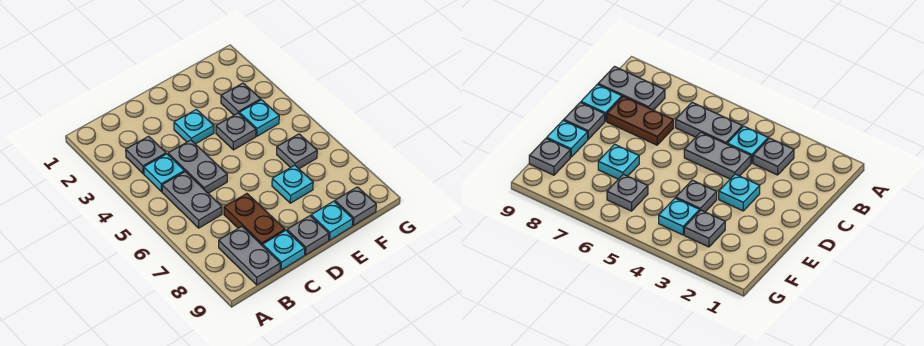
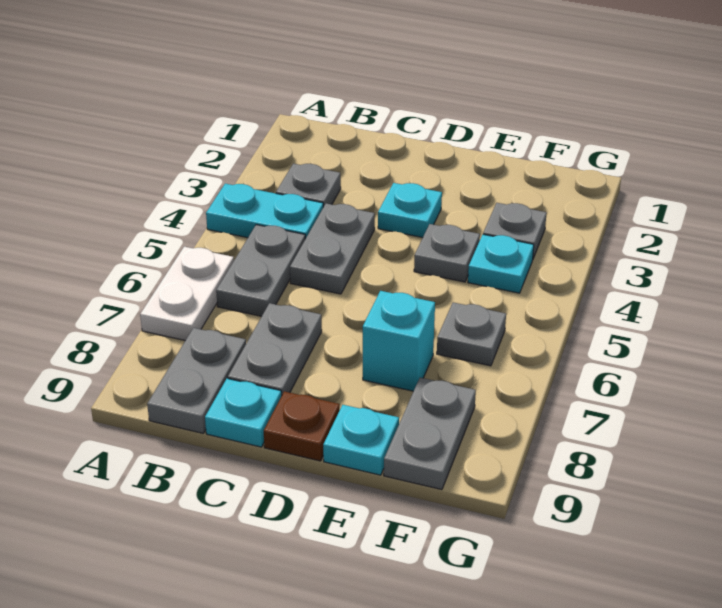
none -> white 1x2 plate [140,247,234,341]
cyan 1x1 plate [144,154,184,192] -> cyan 1x2 plate [206,184,323,239]
brown 1x2 plate [224,194,285,246] -> grey 1x2 plate [228,303,322,395]
grey 1x1 plate [287,216,329,255] -> brown 1x1 plate [264,391,340,461]
cyan 1x1 plate [272,165,313,203] -> cyan 1x1 brick [363,291,435,391]
grey 1x1 plate [335,187,376,225] -> grey 1x2 plate [384,378,476,490]

